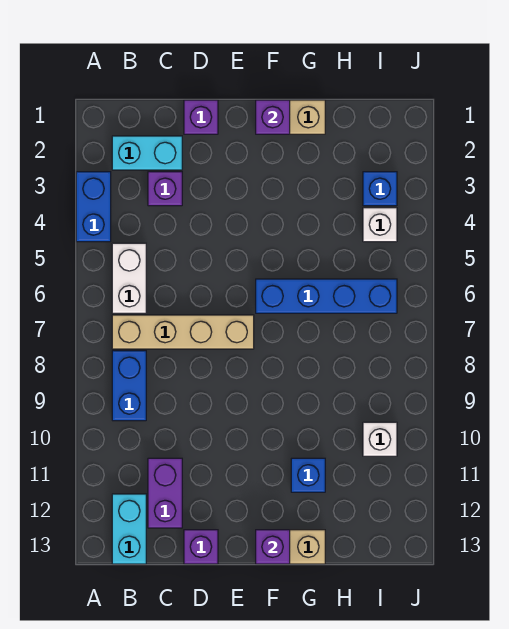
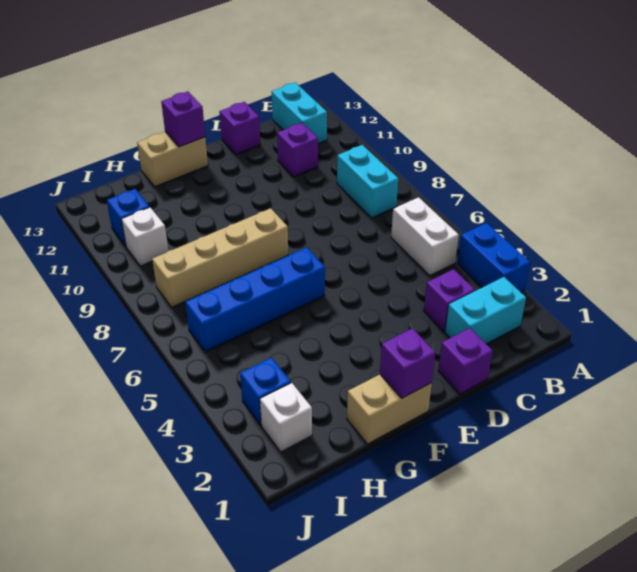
tan 1x4 brick [112,315,254,349] -> tan 1x4 brick moved to [152,208,288,307]
blue 1x2 brick [112,351,146,421] -> cyan 1x2 brick [337,145,398,218]
purple 1x2 brick [148,458,182,528] -> purple 1x1 brick [277,123,318,177]
blue 1x1 brick [291,458,325,492] -> blue 1x1 brick moved to [107,189,150,246]
white 1x1 brick [363,208,397,242] -> white 1x1 brick moved to [260,383,312,452]

